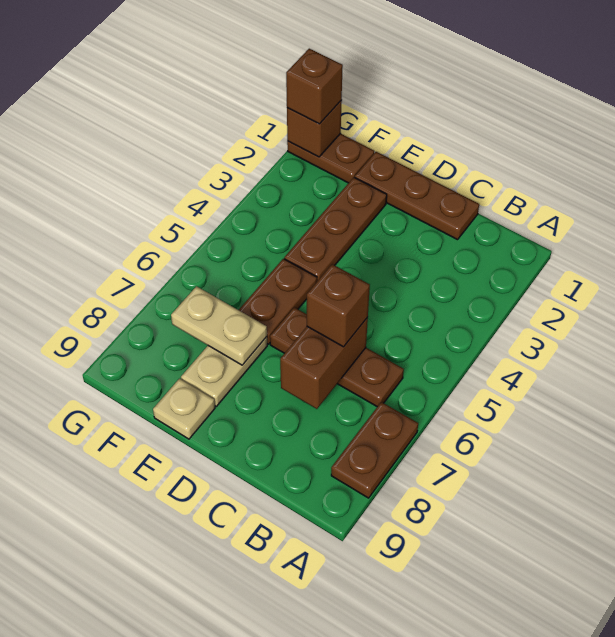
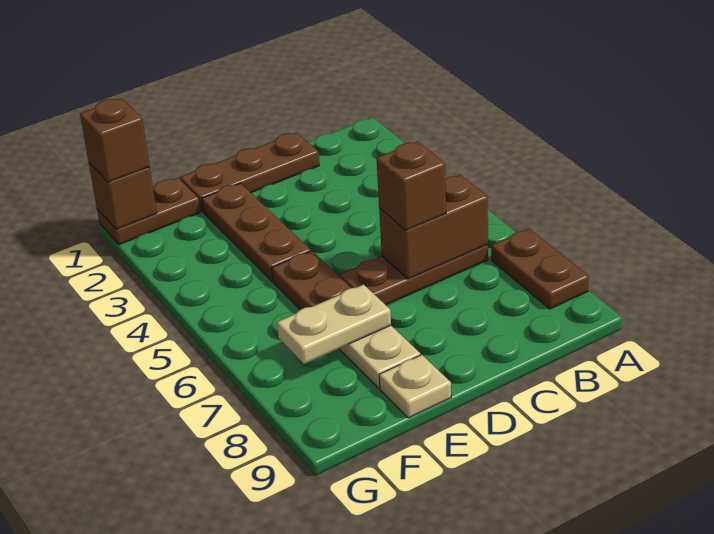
brown 1x2 brick [280,317,368,409] -> brown 1x2 brick turned to [379,175,488,279]

